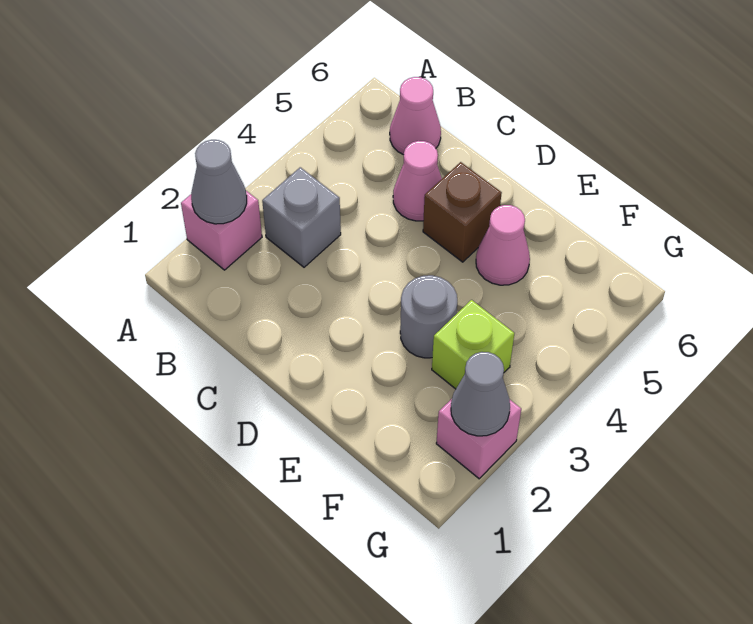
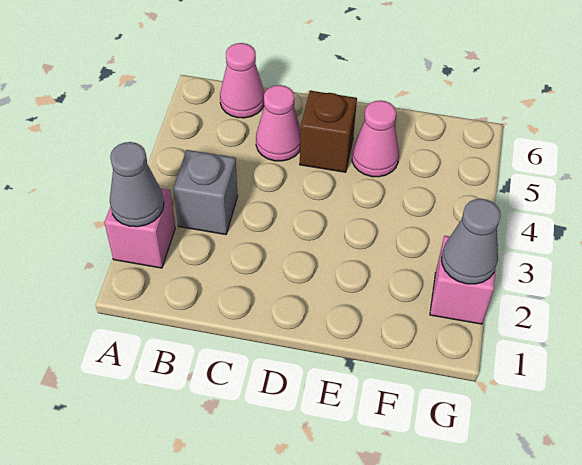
grey 1x1 round brick [400,275,457,358] -> none
lime 1x1 brick [432,300,514,389] -> none

